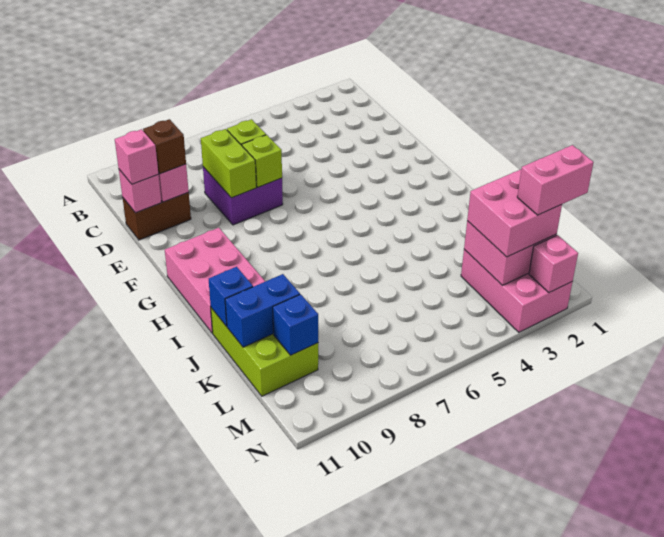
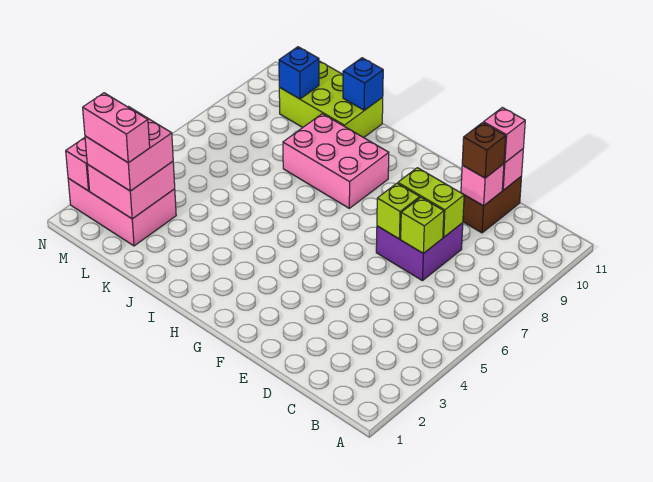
pink 2x3 brick [165,228,265,333] -> pink 2x3 brick moved to [283,114,389,208]
blue 1x2 brick [225,274,300,347] -> none
pink 1x2 brick [517,145,594,215] -> pink 1x2 brick turned to [83,93,150,163]

